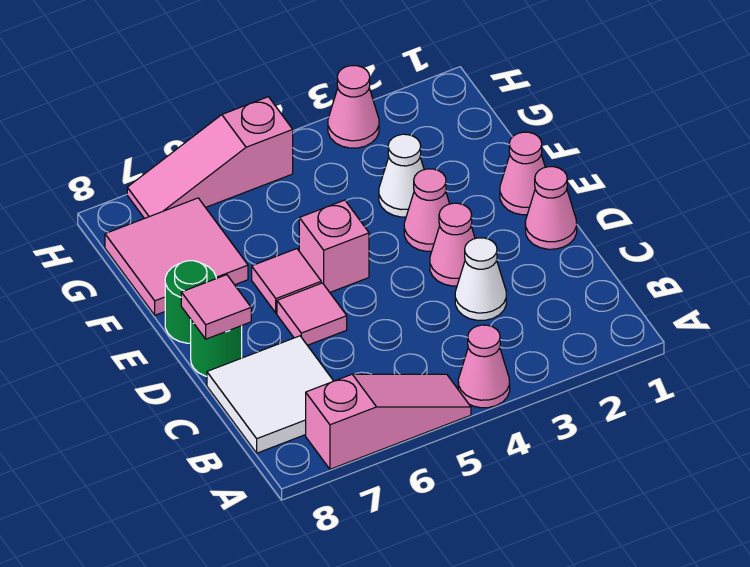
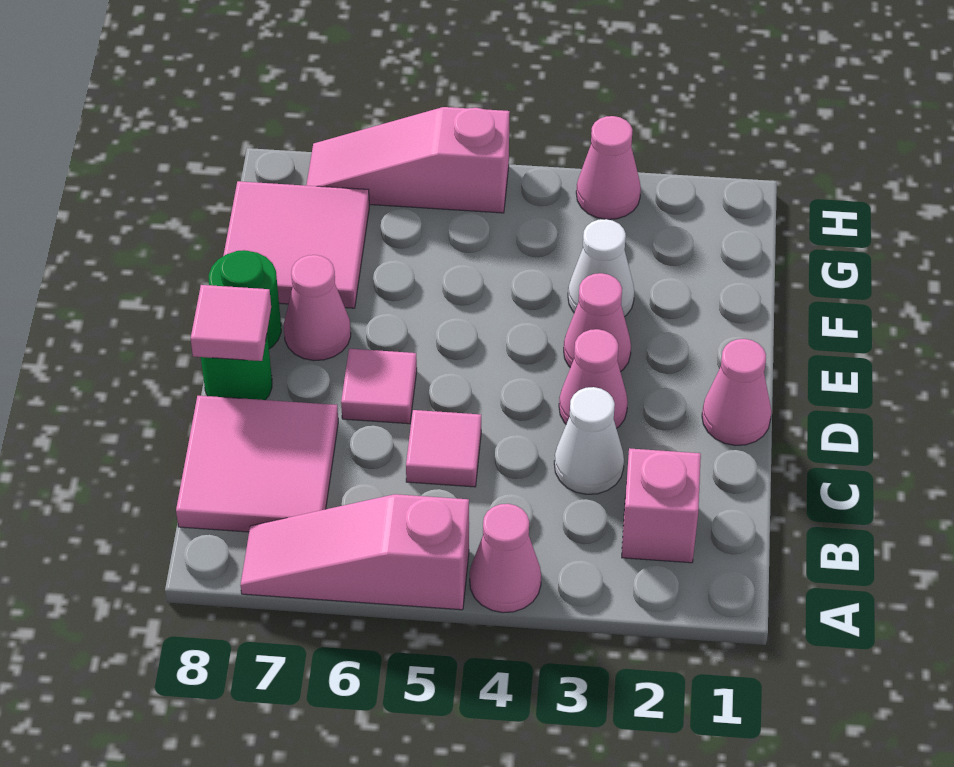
pink 1x3 slope [306,374,471,469] -> pink 1x3 slope turned to [240,494,469,610]
white 2x2 tile [207,336,333,453] -> pink 2x2 tile [176,396,338,532]
pink 1x1 cone [500,132,545,215] -> pink 1x1 cone moved to [284,255,351,361]
pink 1x1 brick [299,200,369,292] -> pink 1x1 brick moved to [622,448,701,563]
pink 1x1 tile [252,249,321,313] -> pink 1x1 tile moved to [406,410,481,487]

